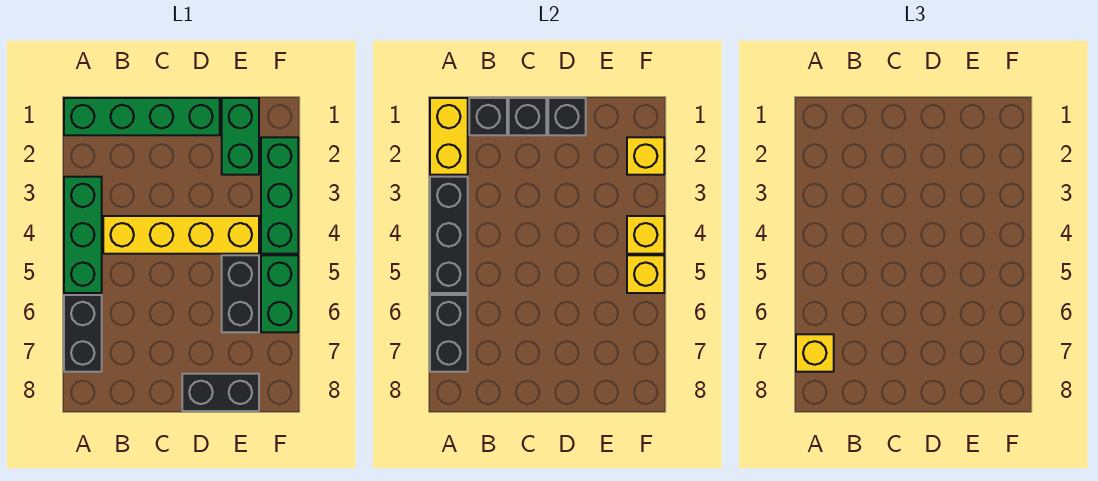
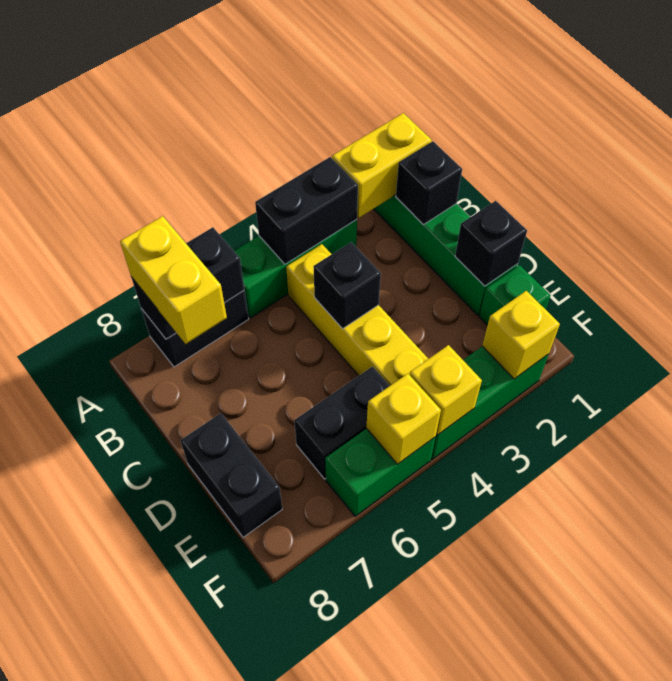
black 1x3 brick [430,177,468,293] -> black 1x2 brick [255,157,358,264]
yellow 1x1 brick [796,334,834,372] -> yellow 1x2 brick [120,216,227,344]
black 1x1 brick [509,98,546,135] -> black 1x1 brick moved to [313,242,381,329]
green 1x2 brick [222,98,259,175] -> green 1x1 brick [479,265,550,325]

